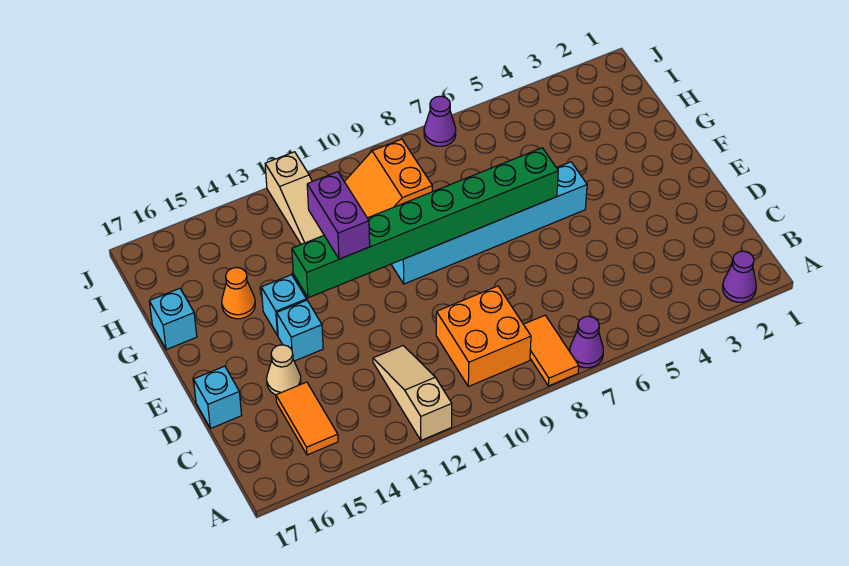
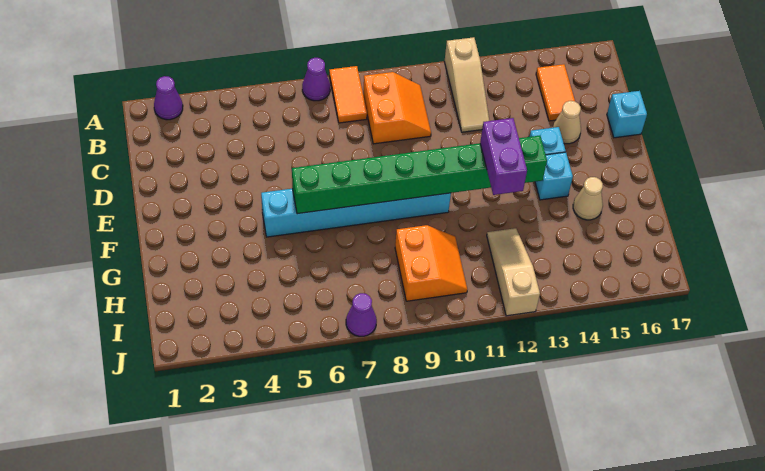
orange 2x2 brick [436,286,531,387] -> orange 2x2 slope [363,72,431,144]
orange 1x1 cone [222,268,255,319] -> tan 1x1 cone [573,177,603,220]
cyan 1x1 brick [149,288,197,350] -> none

